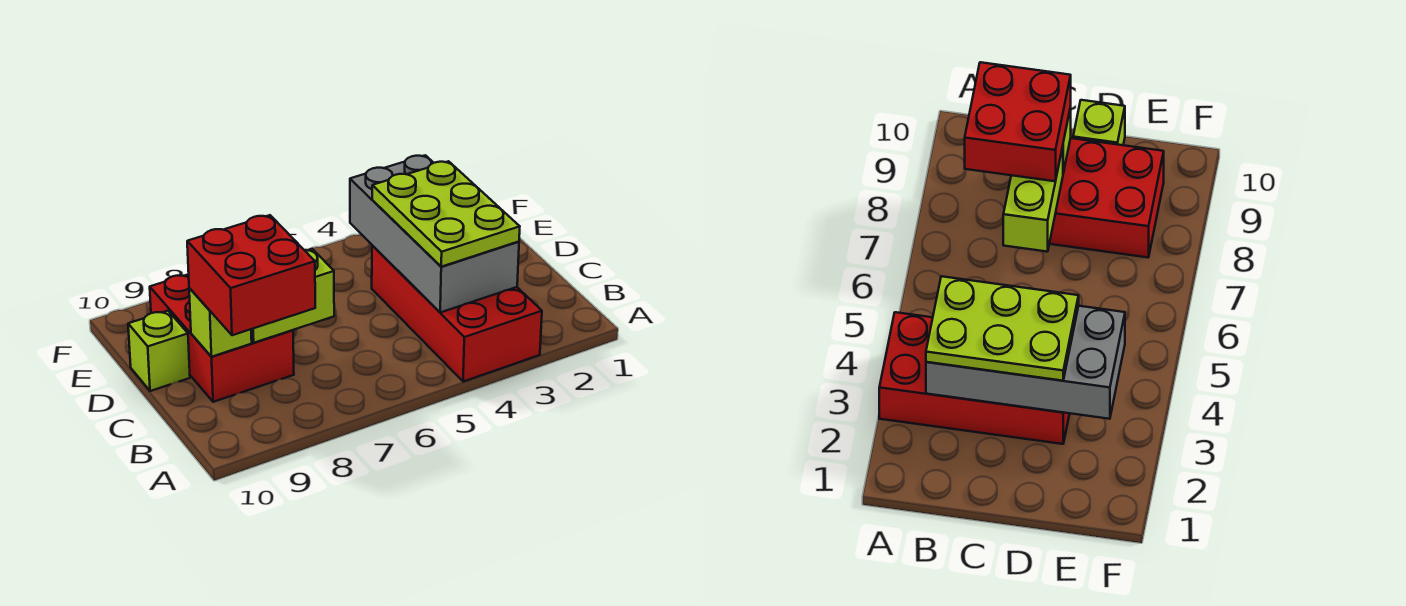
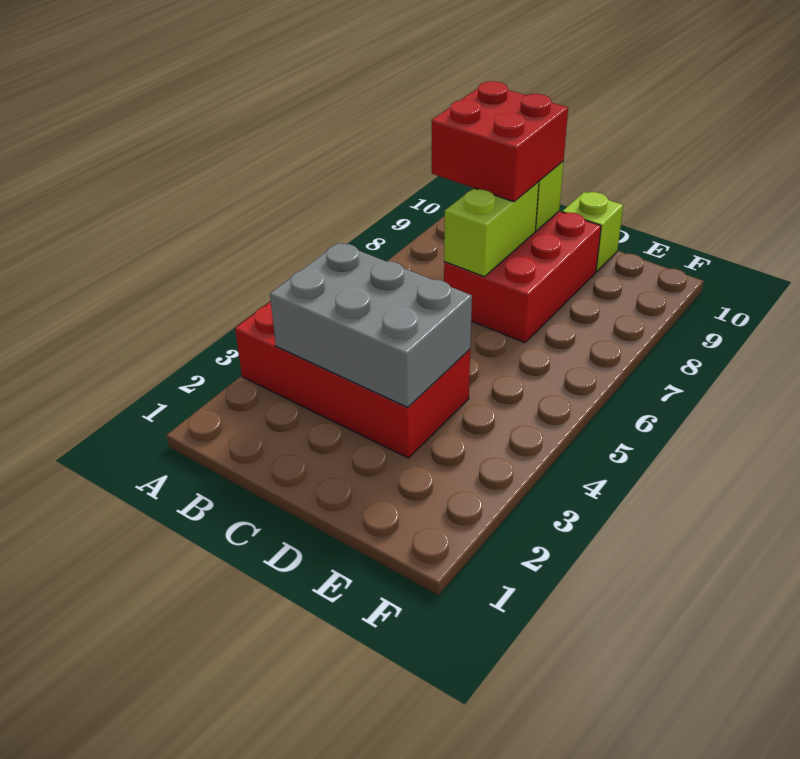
grey 2x4 brick [350,155,519,312] -> grey 2x3 brick [270,243,472,407]
lime 2x3 plate [372,161,520,267] -> none
red 2x3 brick [150,274,294,402] -> red 2x3 brick turned to [444,212,601,343]

